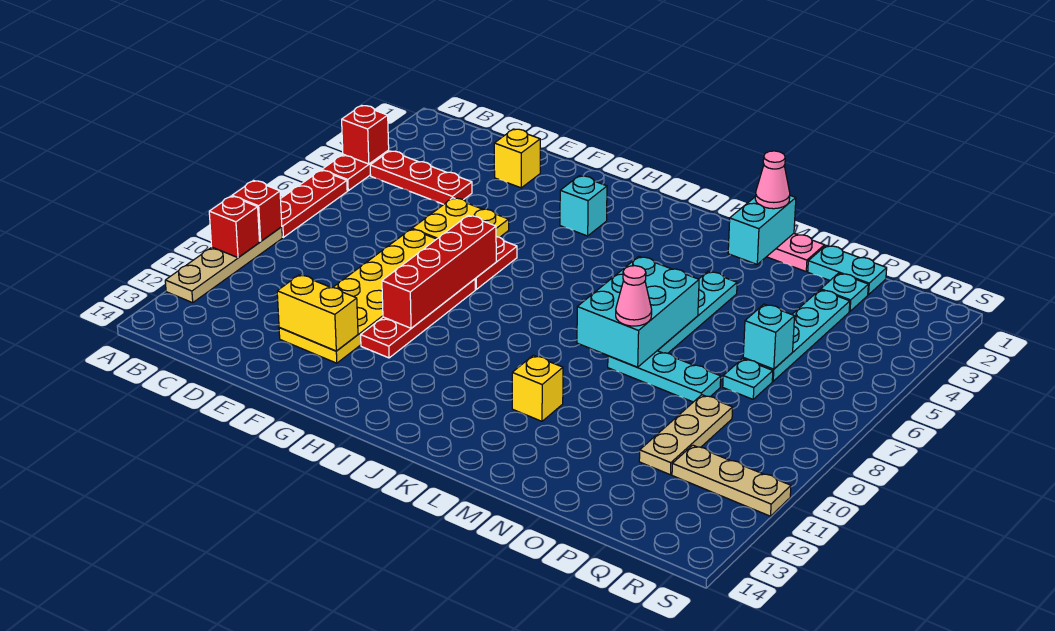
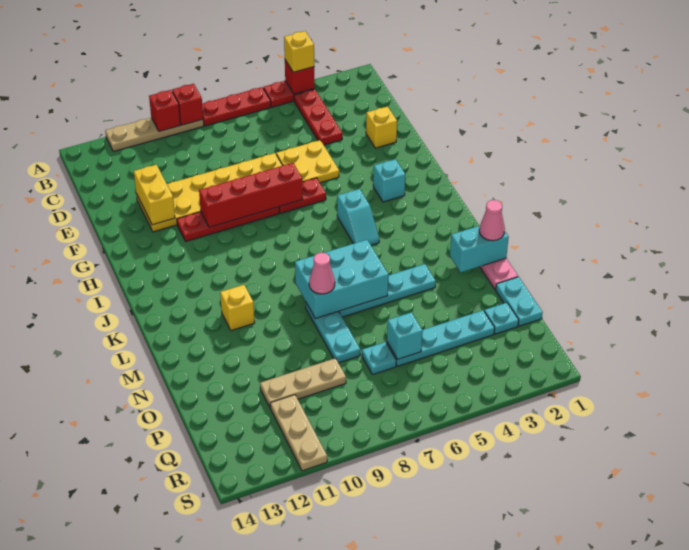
none -> yellow 1x1 brick [284,31,314,72]
none -> cyan 1x2 slope [337,189,379,245]

